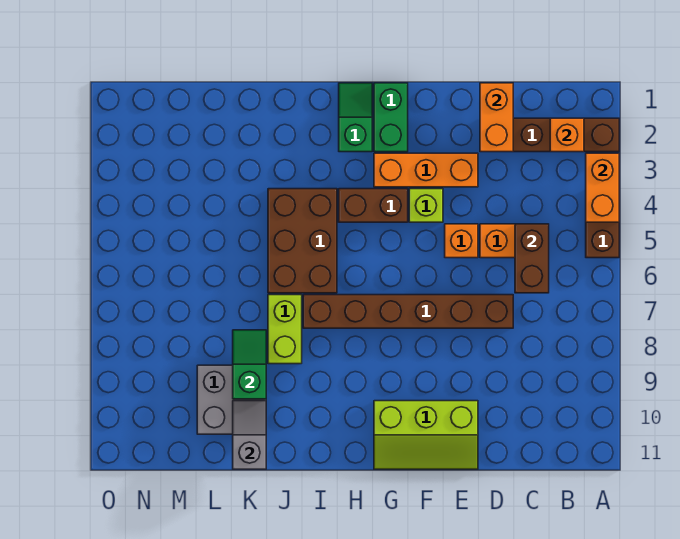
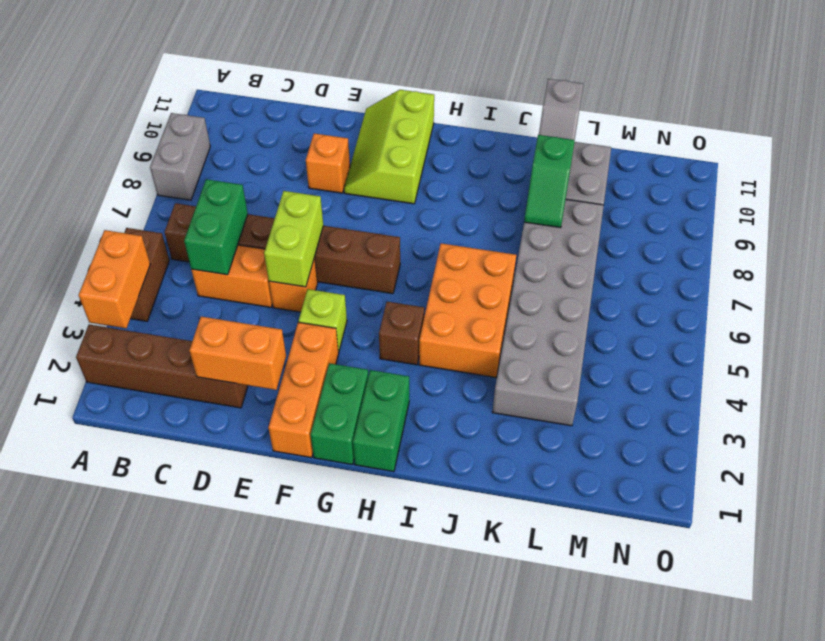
none -> grey 1x2 brick [150,113,210,200]
orange 1x1 brick [550,118,584,152] -> orange 1x1 brick moved to [306,133,350,193]
brown 1x2 brick [515,224,549,293] -> green 1x2 brick [184,179,248,275]
orange 1x2 brick [480,83,513,152] -> orange 1x2 brick turned to [189,317,286,390]
brown 1x6 brick [303,295,513,328] -> brown 1x6 brick moved to [165,203,400,294]
orange 1x3 brick [374,153,478,187] -> orange 1x3 brick turned to [268,322,339,458]
lime 2x3 slope [374,401,478,469] -> lime 2x3 slope turned to [344,90,434,204]
brown 1x2 brick [339,189,408,222] -> brown 1x1 brick [379,302,424,365]
green 1x2 slope [339,83,372,152] -> green 1x2 brick [353,370,409,472]
brown 2x3 brick [268,189,337,293] -> orange 2x3 brick [419,243,516,378]
lime 1x2 brick [268,295,302,364] -> lime 1x2 brick moved to [264,191,323,287]
none -> grey 2x6 brick [492,199,604,426]

